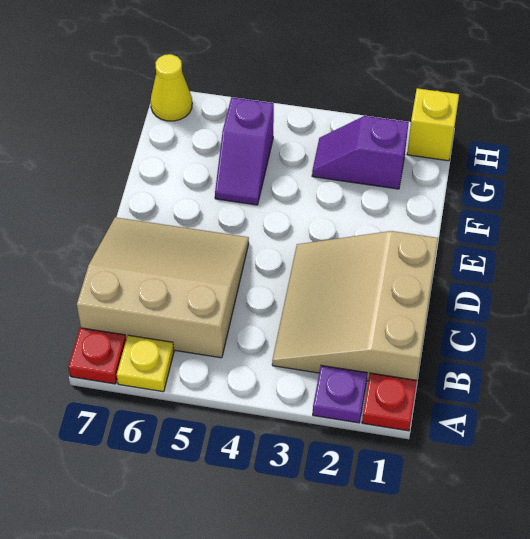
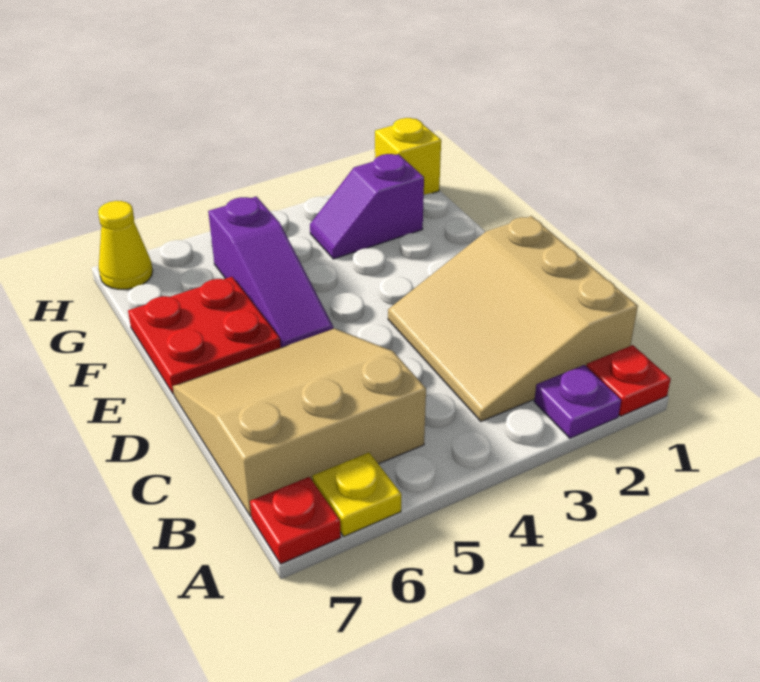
none -> red 2x2 plate [128,277,281,394]
purple 1x2 slope [215,97,274,205] -> purple 1x3 slope [208,197,333,347]

